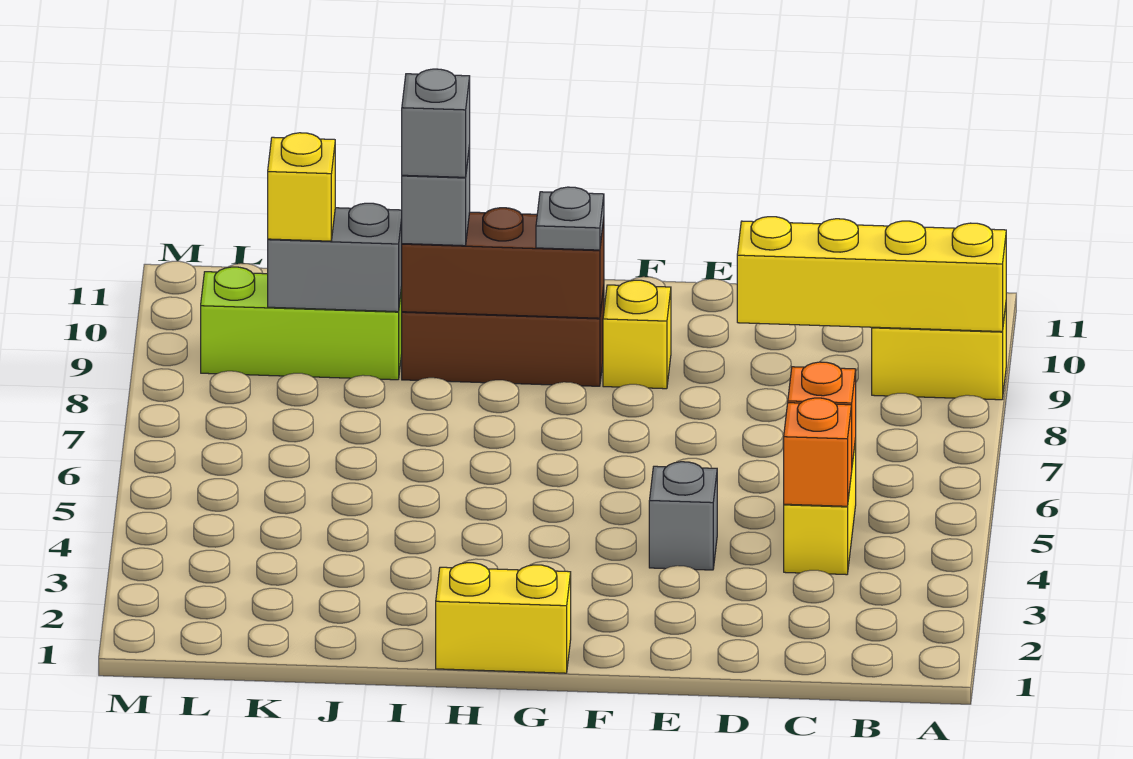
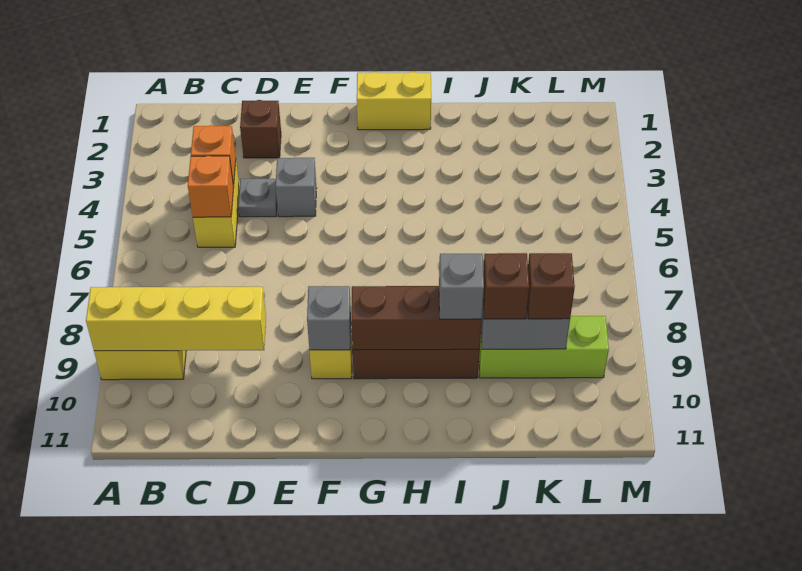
none -> brown 1x1 brick [240,100,281,158]
grey 1x1 plate [536,187,604,250] -> grey 1x1 plate moved to [238,178,277,217]
grey 1x1 brick [402,69,470,177] -> grey 1x1 brick moved to [307,286,351,350]
none -> brown 1x1 brick [483,253,529,319]
yellow 1x1 brick [268,133,335,241] -> brown 1x1 brick [527,253,575,319]

